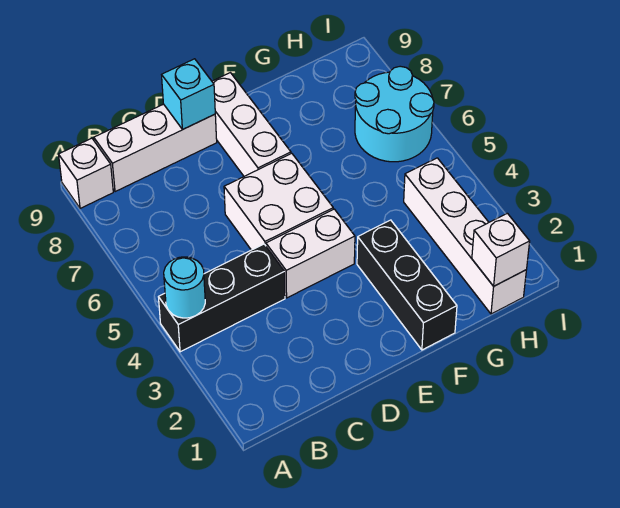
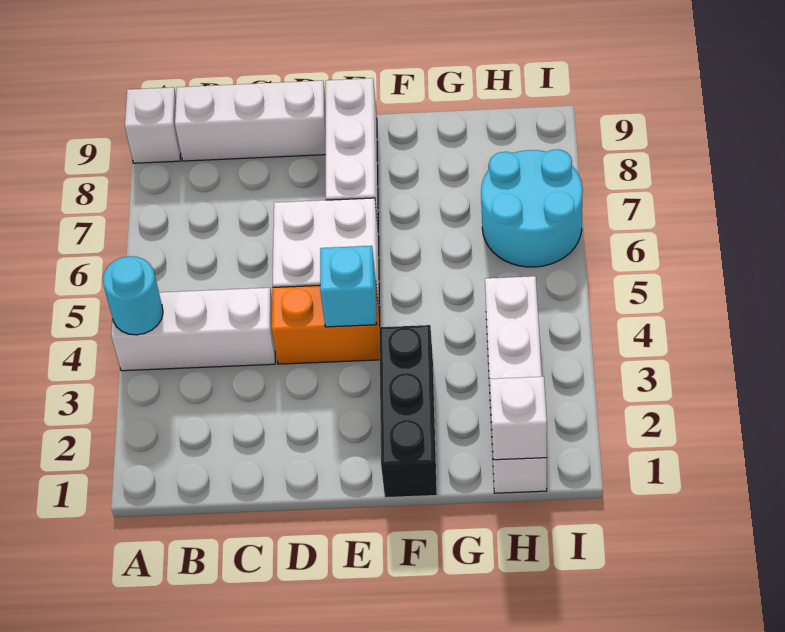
black 1x3 brick [159,244,285,352] -> white 1x3 brick [111,288,275,371]
white 1x2 brick [266,209,355,298] -> orange 1x2 brick [272,286,380,364]
cyan 1x1 brick [162,59,215,129] -> cyan 1x1 brick moved to [320,246,376,327]

